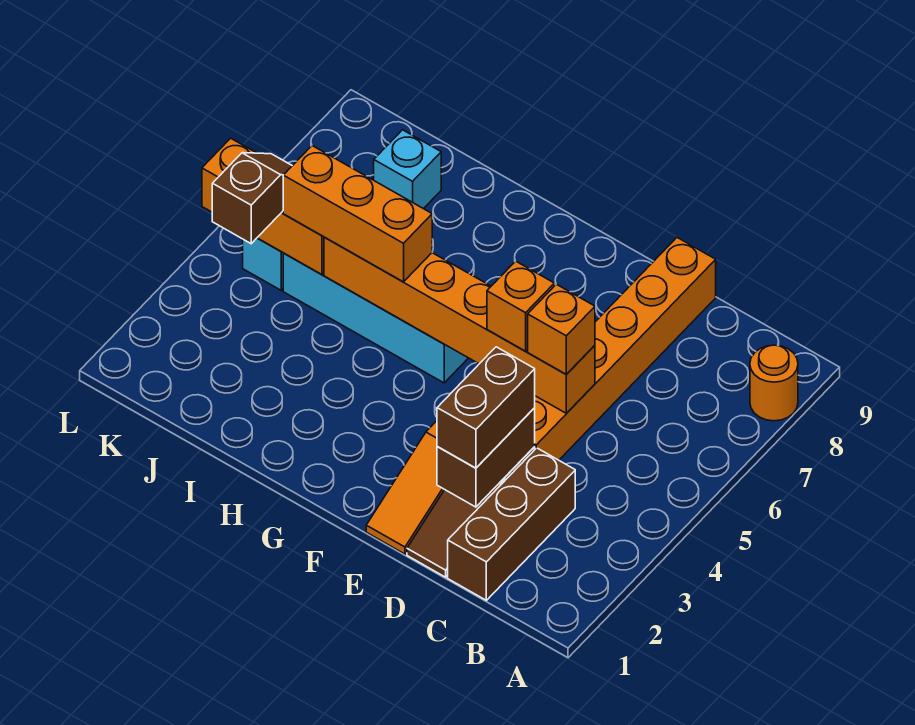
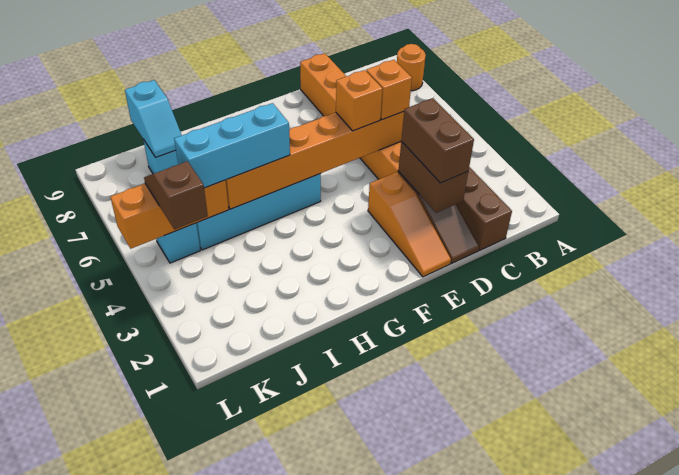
orange 1x3 brick [283,146,432,282] -> cyan 1x3 brick [174,103,290,188]
none -> cyan 1x2 slope [125,80,182,157]

